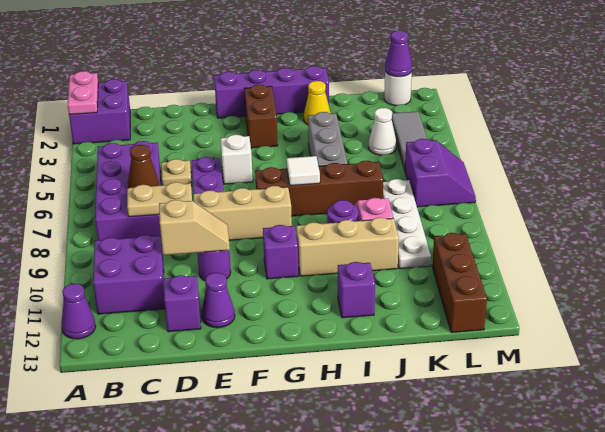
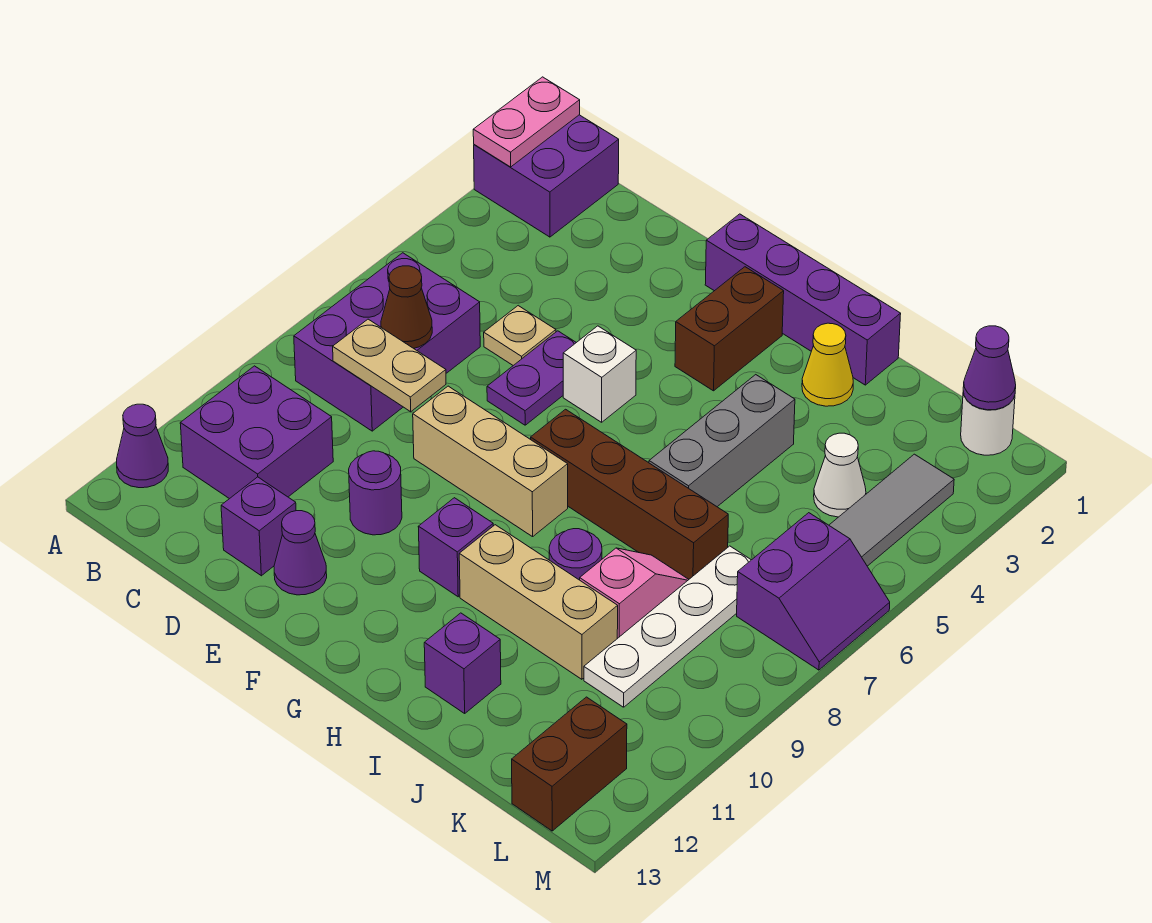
purple 2x4 brick [95,141,162,244] -> purple 2x3 brick [294,253,480,431]
tan 1x2 slope [159,200,230,255] -> none
white 1x1 tile [286,156,320,186] -> none
brown 1x3 brick [432,233,487,333] -> brown 1x2 brick [512,697,627,831]

